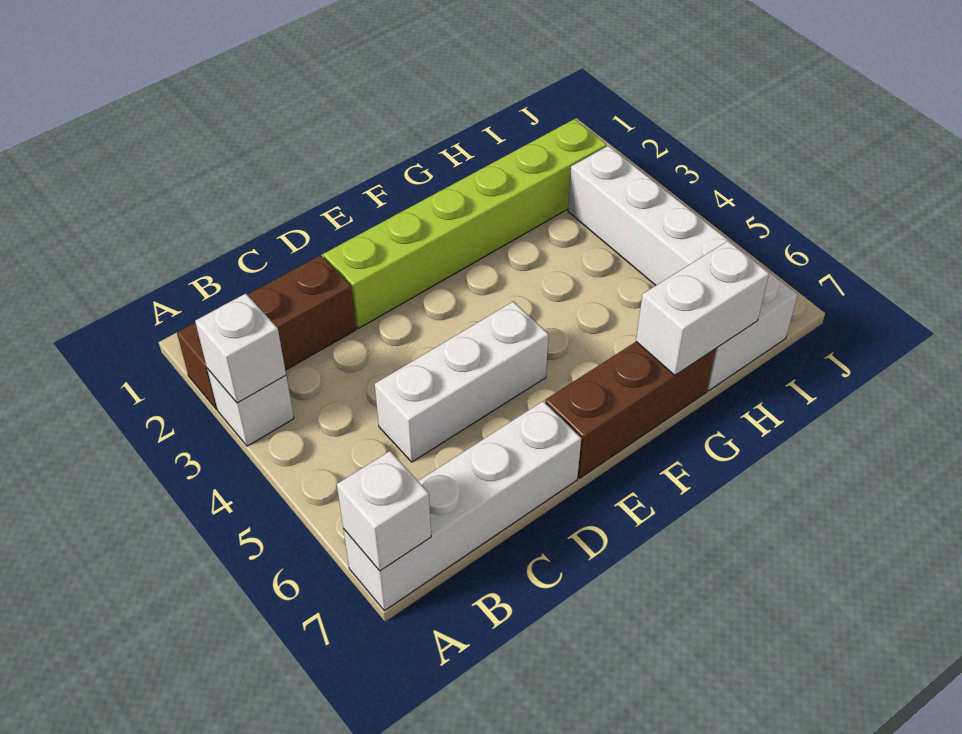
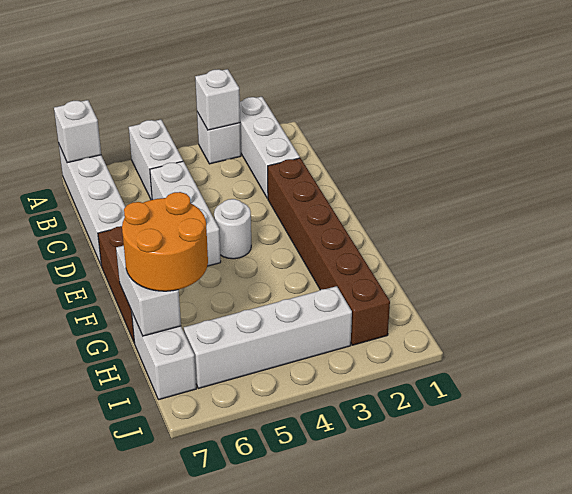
brown 1x3 brick [177,255,356,410] -> white 1x3 brick [240,97,300,198]
none -> white 1x2 brick [129,119,183,200]
lime 1x6 brick [323,119,607,328] -> brown 1x6 brick [268,158,390,345]
none -> white 1x1 round brick [214,199,251,259]
none -> orange 2x2 round brick [122,192,208,291]

